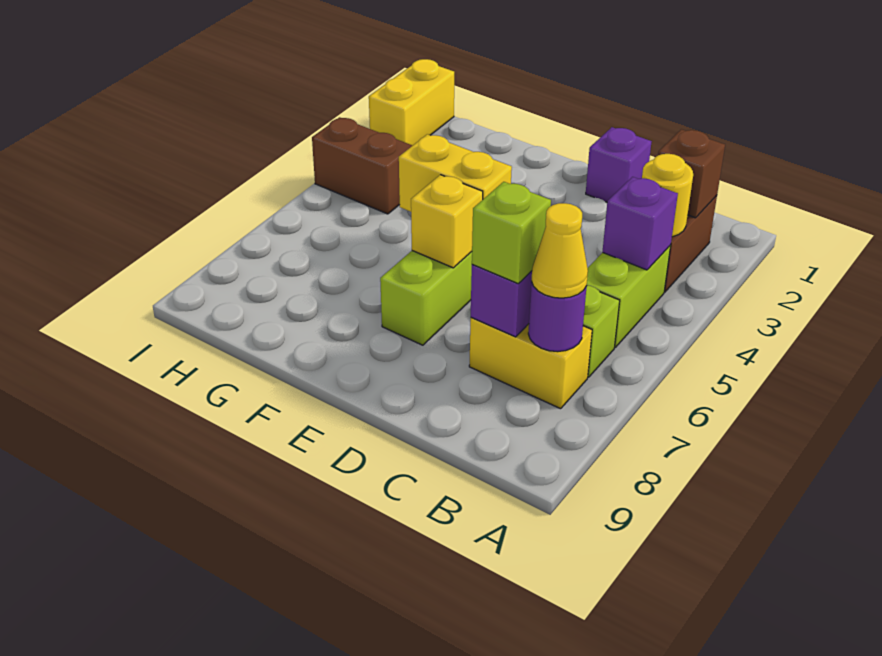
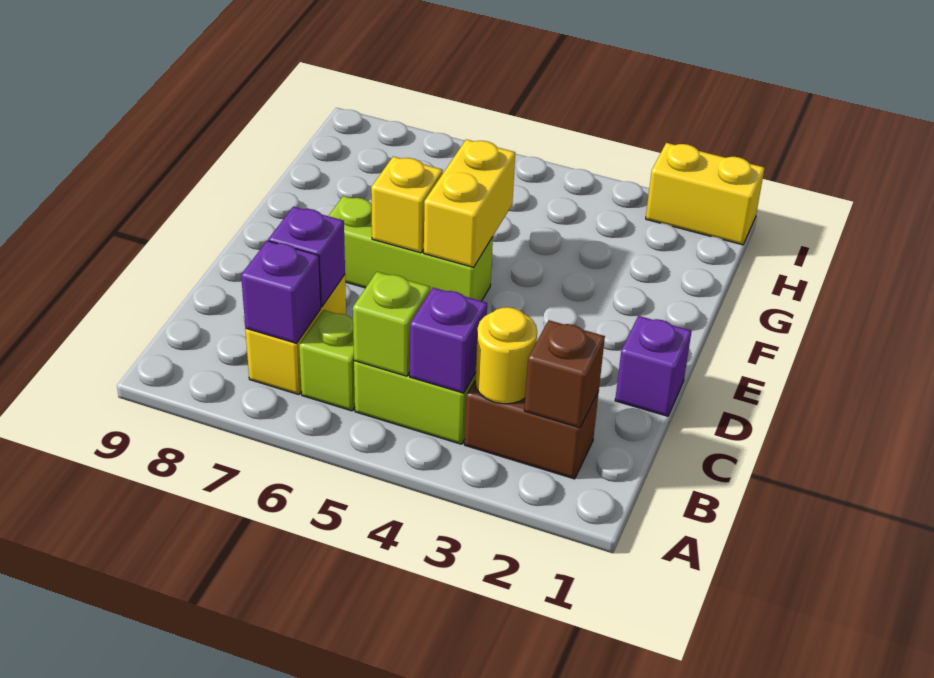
purple 1x1 round brick [528,282,587,352] -> purple 1x1 brick [241,241,321,343]
yellow 1x1 cone [531,203,588,298] -> none
lime 1x1 brick [472,182,551,283] -> lime 1x1 brick moved to [353,272,430,376]
brown 1x2 brick [312,117,412,214] -> none

